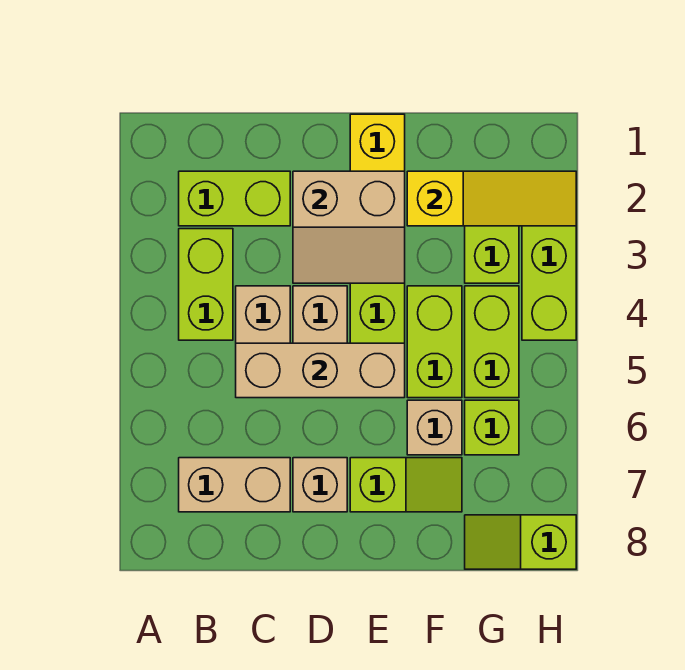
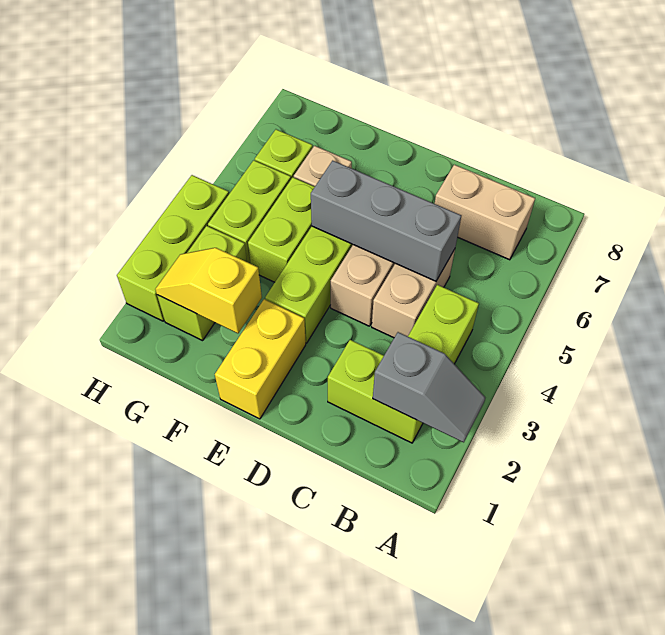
none -> grey 1x2 slope [373,332,485,442]
tan 1x3 brick [236,343,405,398] -> grey 1x3 brick [311,161,461,281]
tan 2x2 slope [293,171,405,283] -> none
tan 1x1 brick [293,458,347,512] -> none
lime 1x2 slope [350,458,462,512] -> none
yellow 1x3 slope [407,171,576,226] -> yellow 1x2 slope [155,248,262,333]
lime 1x2 slope [465,515,576,569] -> none

